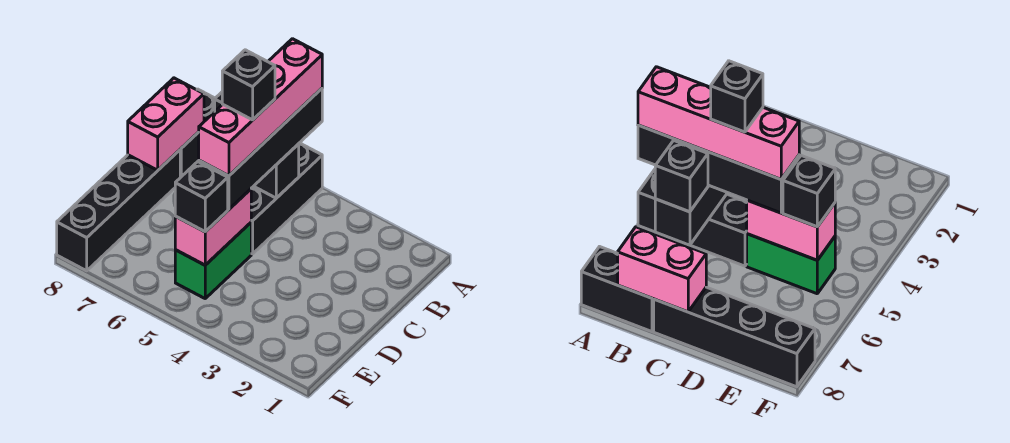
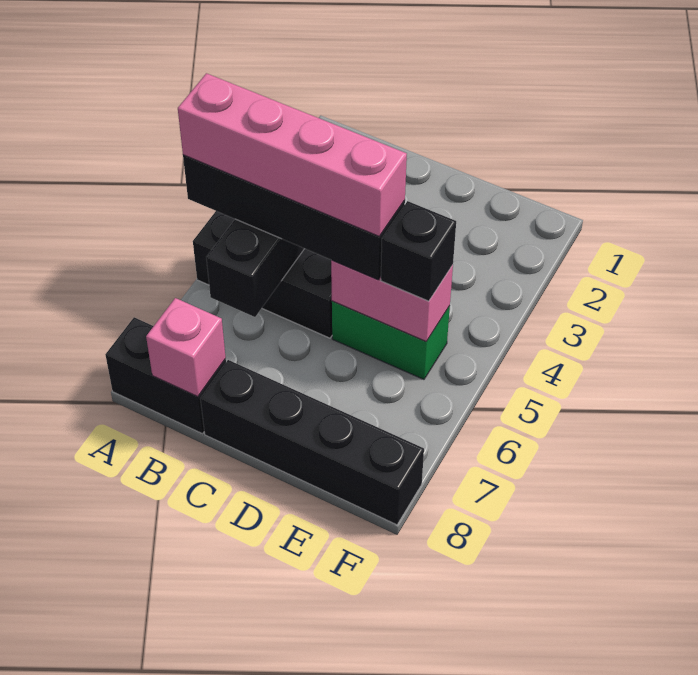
black 1x1 brick [655,141,708,212] -> none
pink 1x2 brick [128,78,204,170] -> pink 1x1 brick [146,298,226,397]
black 1x1 brick [222,50,275,120] -> none

